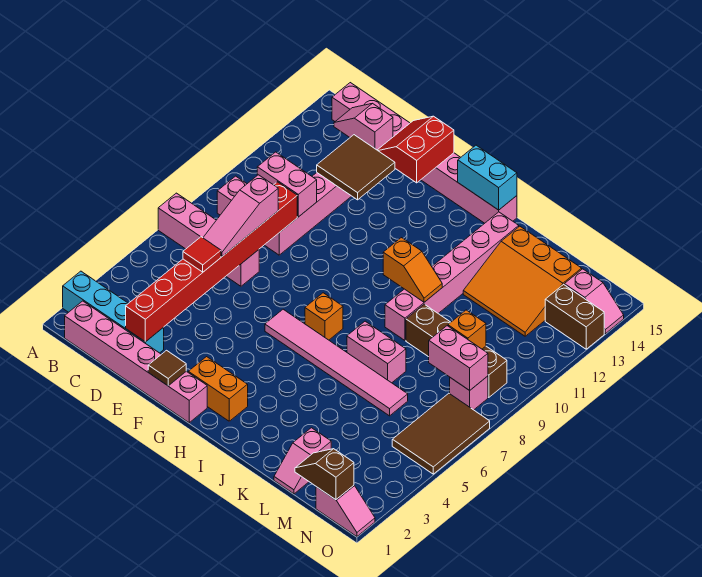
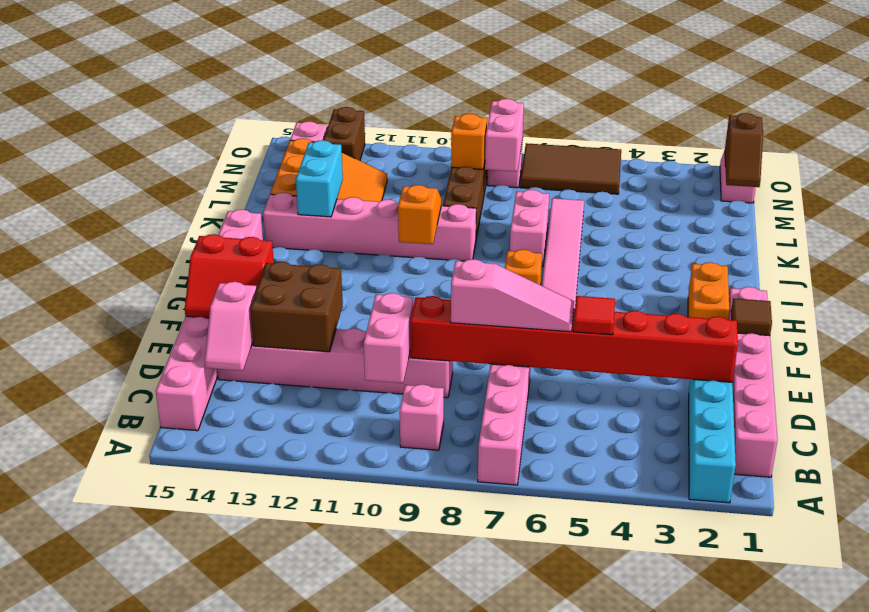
brown 2x2 tile [317,135,395,200] -> brown 2x2 brick [250,262,343,352]
cyan 1x2 brick [458,145,517,210] -> cyan 1x2 brick moved to [296,140,343,217]
pink 1x2 slope [274,428,331,494] -> none

